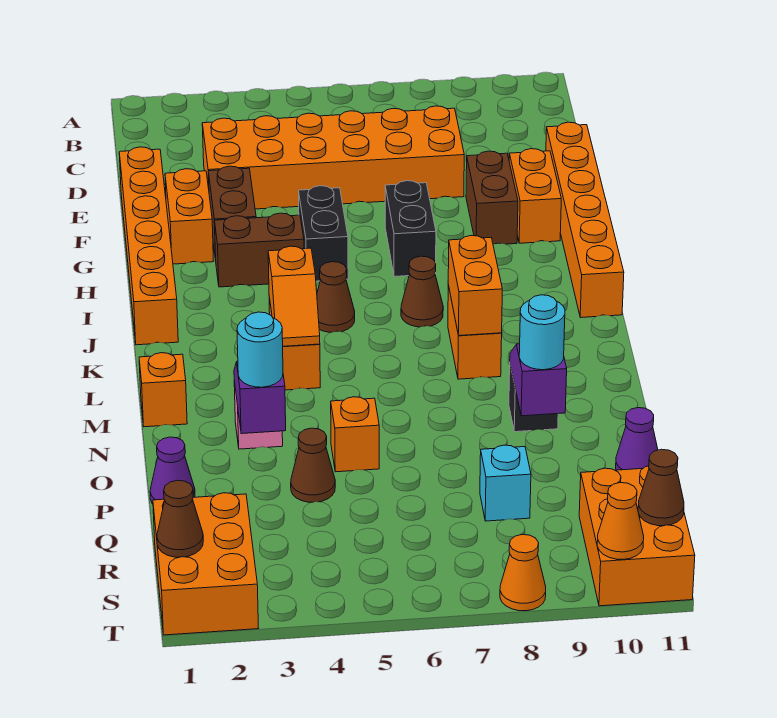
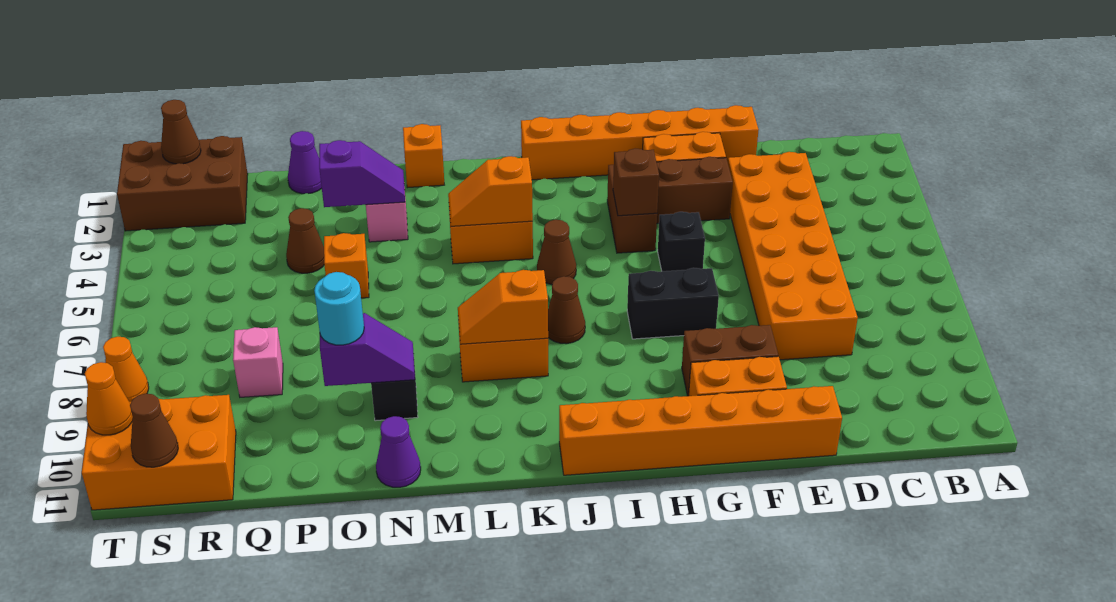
black 1x2 brick [299,186,348,281] -> black 1x1 brick [658,212,705,271]
none -> brown 1x1 brick [613,149,659,216]
orange 1x2 brick [448,236,502,336] -> orange 1x2 slope [458,270,548,344]
cyan 1x1 round brick [237,312,283,387] -> none
purple 1x1 cone [616,408,658,470] -> purple 1x1 cone moved to [376,416,421,487]
cyan 1x1 brick [480,445,531,521] -> pink 1x1 brick [233,327,283,397]
orange 2x3 brick [153,493,258,635] -> brown 2x3 brick [117,136,248,231]

